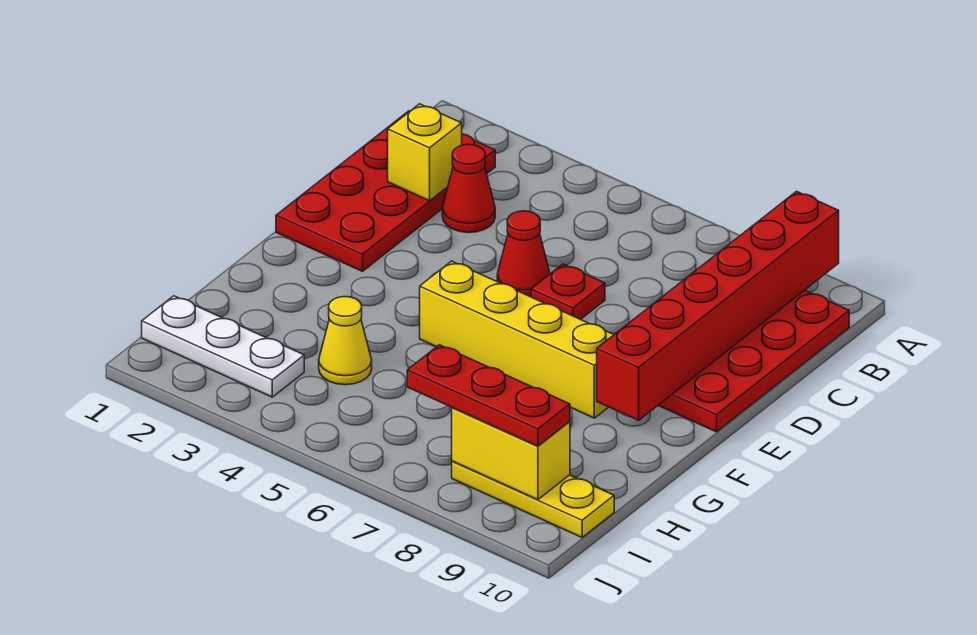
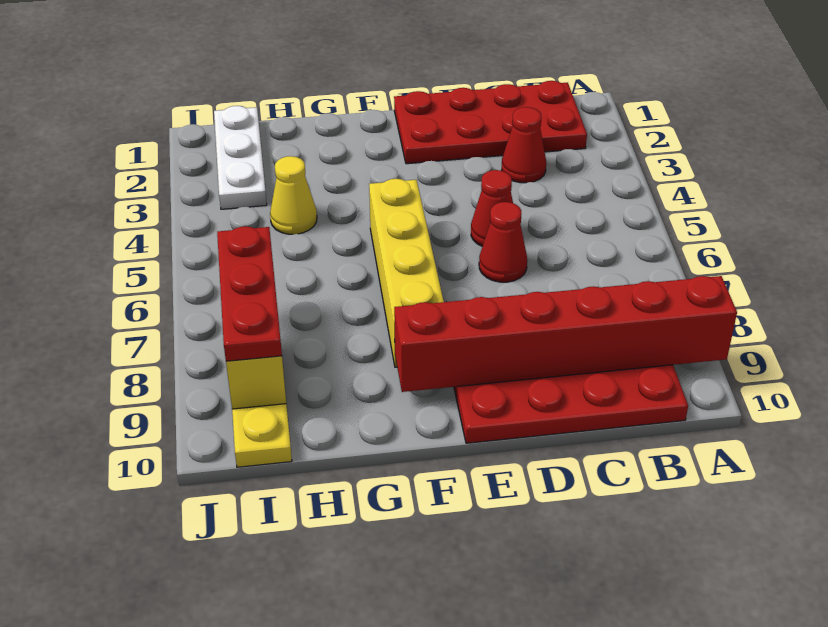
yellow 1x1 brick [388,104,462,201] -> none
red 1x1 plate [531,264,605,319] -> red 1x1 cone [479,202,527,282]

